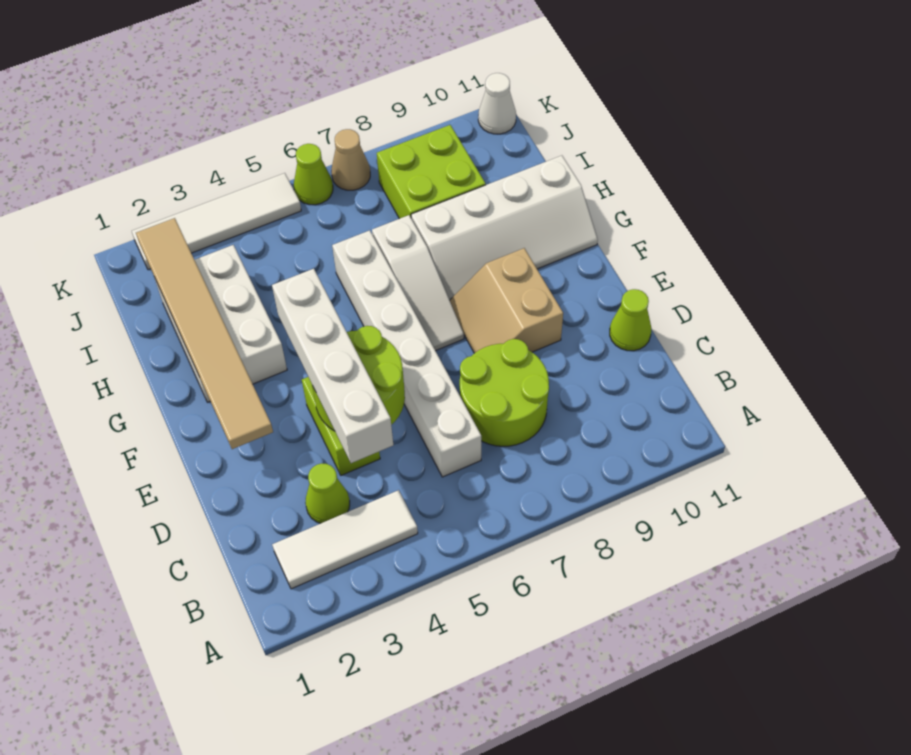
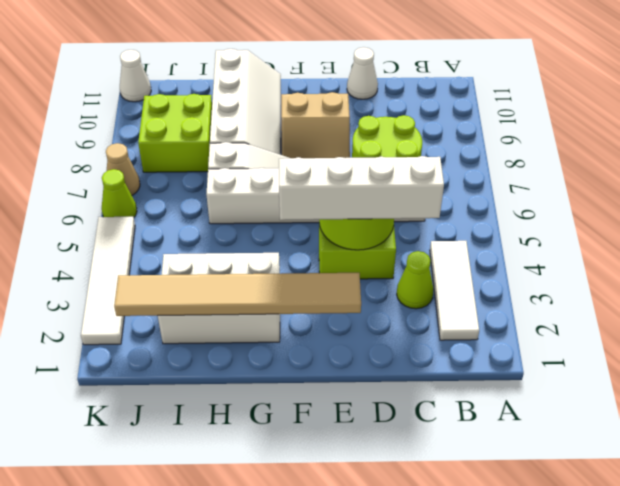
lime 1x1 cone [610,289,651,351] -> white 1x1 cone [347,47,378,99]

